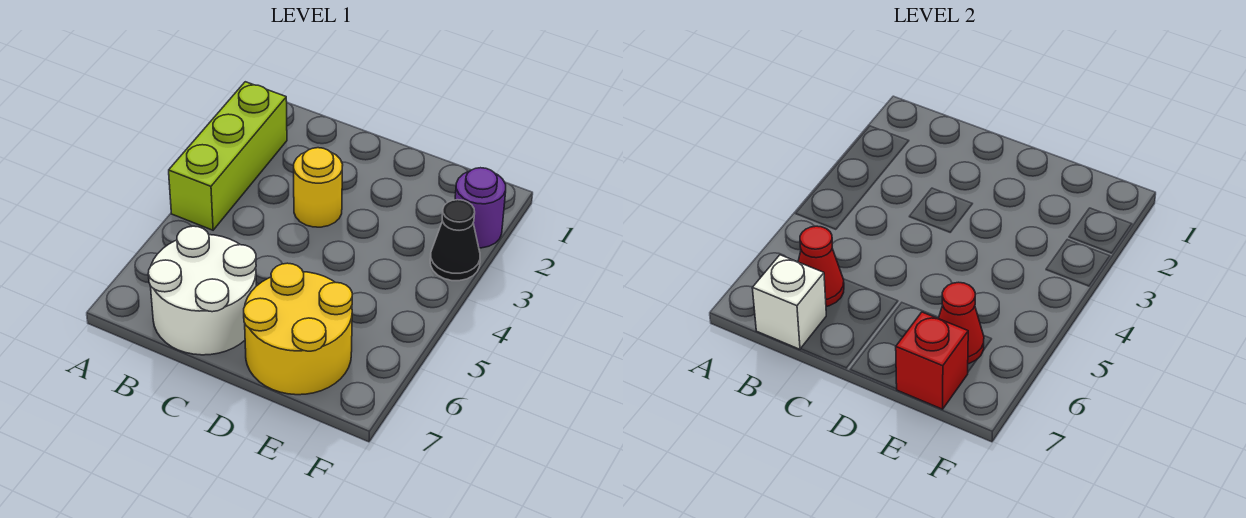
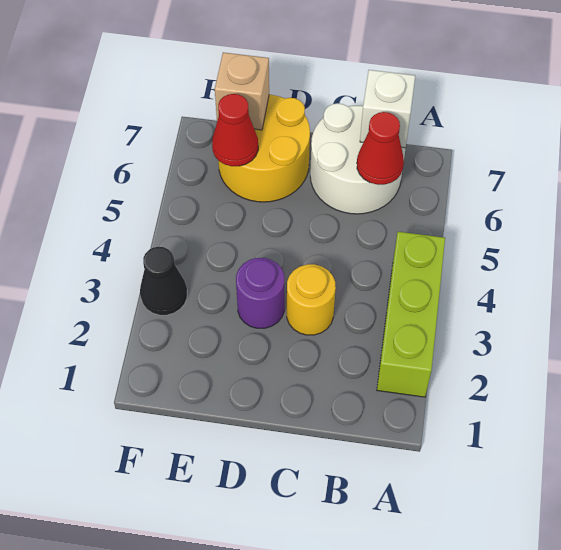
red 1x1 brick [896,312,968,409] -> tan 1x1 brick [215,52,269,130]
purple 1x1 round brick [455,168,506,248] -> purple 1x1 round brick moved to [236,258,284,328]

